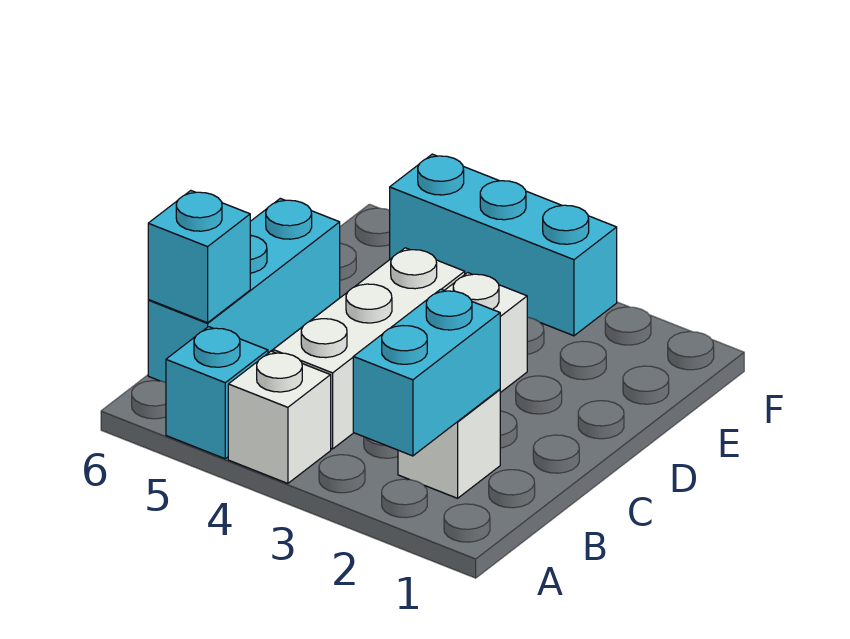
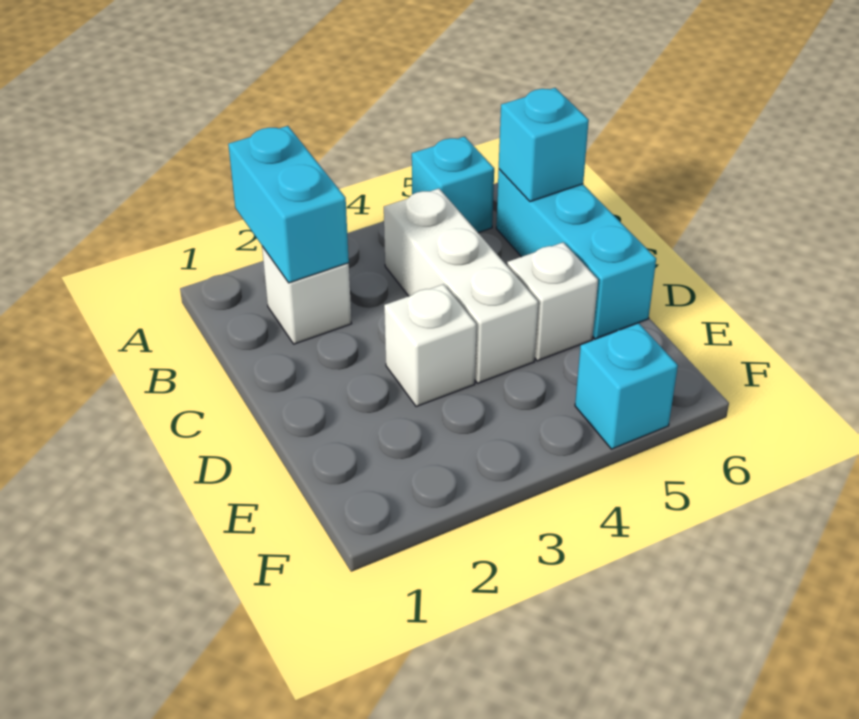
white 1x1 brick [228,351,331,483] -> white 1x1 brick moved to [507,242,598,361]
cyan 1x3 brick [390,154,617,336] -> cyan 1x1 brick [575,323,678,449]

